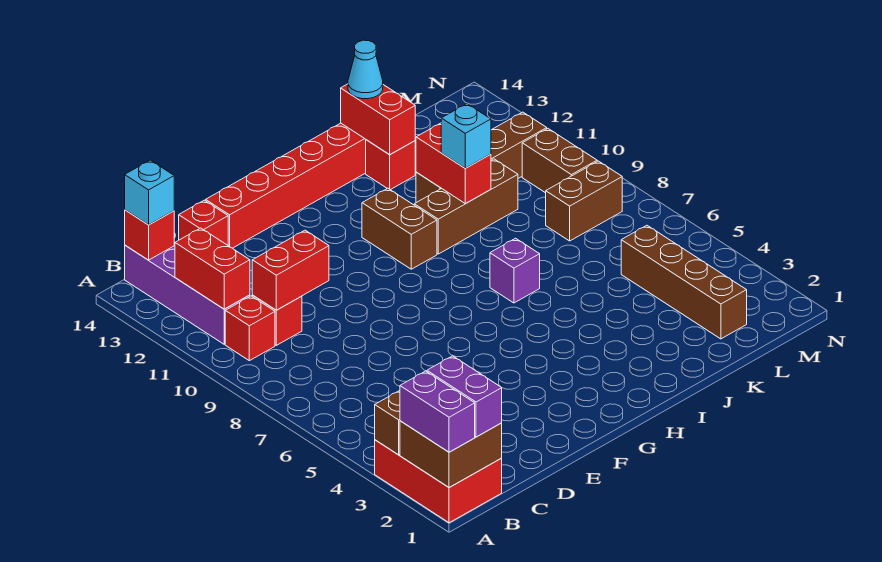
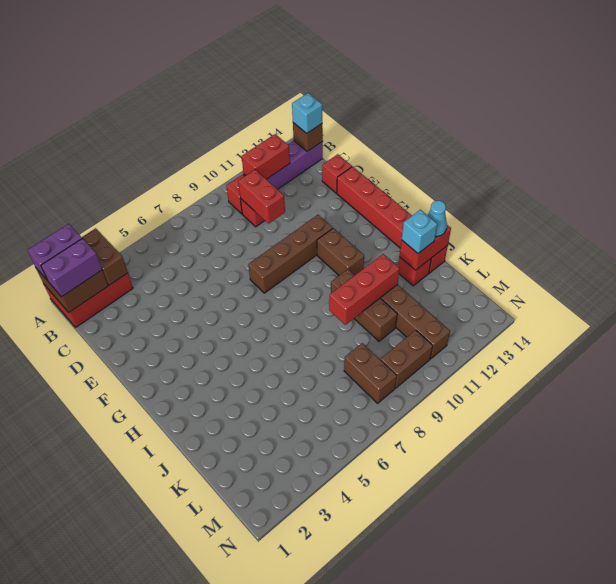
red 1x1 brick [125,210,174,260] -> brown 1x1 brick [293,123,323,152]
brown 1x2 brick [362,188,437,269] -> brown 1x2 brick turned to [317,228,364,275]
purple 1x1 brick [490,238,540,303] -> none
red 1x2 brick [416,123,491,204] -> red 1x3 brick [329,254,400,325]
cyan 1x1 brick [441,104,491,168] -> cyan 1x1 brick moved to [402,210,437,253]
brown 1x4 brick [621,225,747,339] -> brown 1x4 brick moved to [248,215,333,293]

